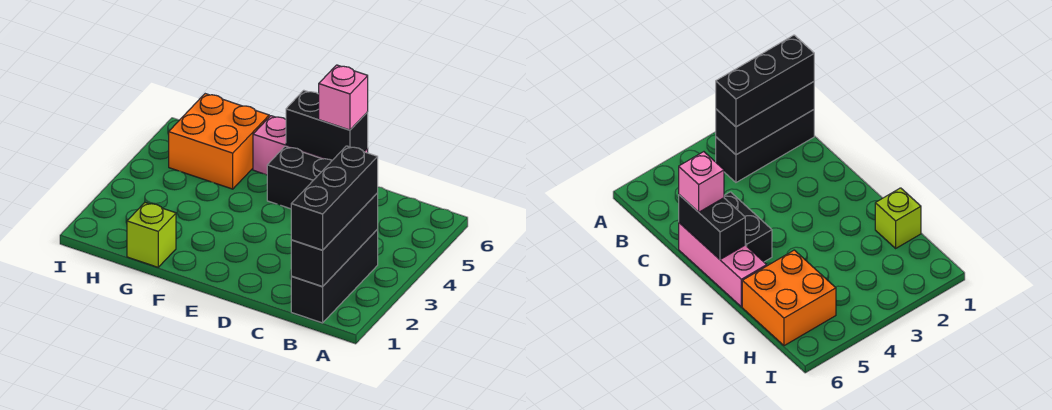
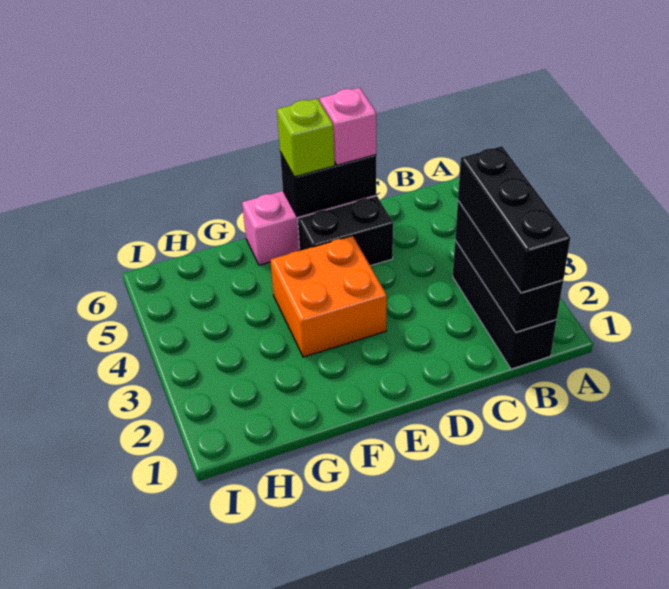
lime 1x1 brick [127,203,176,267] -> lime 1x1 brick moved to [277,99,335,177]
orange 2x2 brick [169,94,269,189] -> orange 2x2 brick moved to [270,236,387,357]

